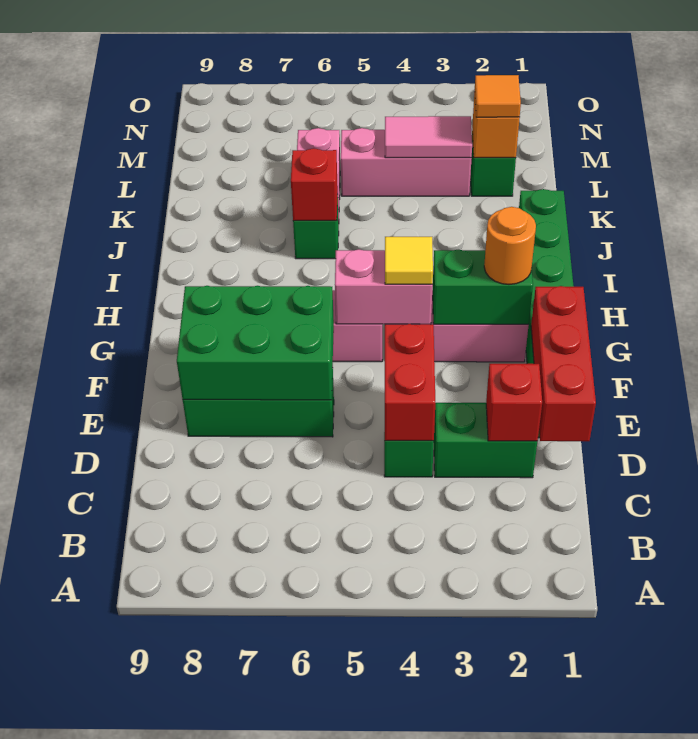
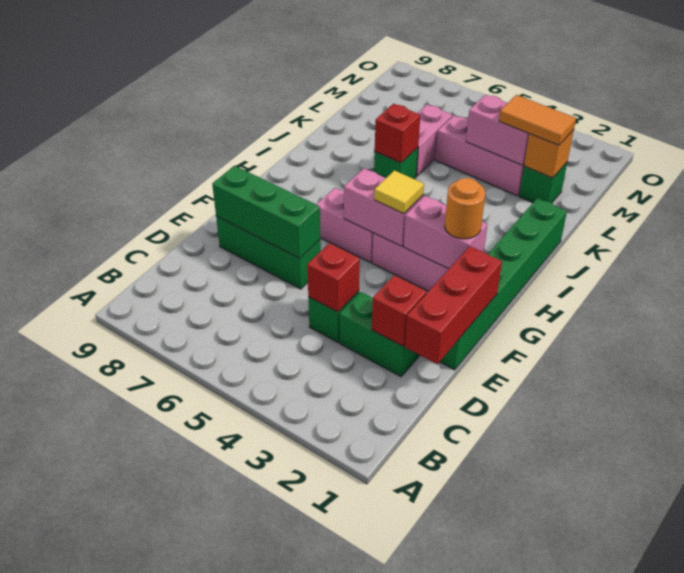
red 1x2 brick [385,324,435,441] -> red 1x1 brick [307,243,360,312]
green 2x3 brick [177,286,334,400] -> green 1x3 brick [212,166,320,258]
green 1x2 brick [432,250,533,324] -> pink 1x2 brick [404,196,488,269]
orange 1x1 tile [474,75,521,117] -> orange 1x2 tile [499,95,576,145]
pink 1x2 tile [385,116,472,158] -> pink 1x2 brick [466,95,529,165]

